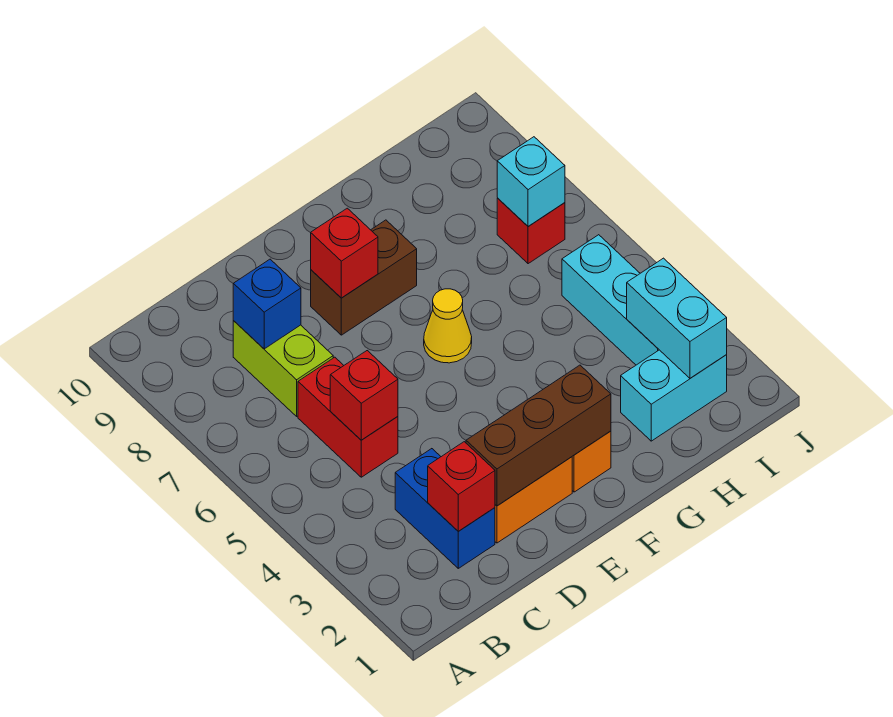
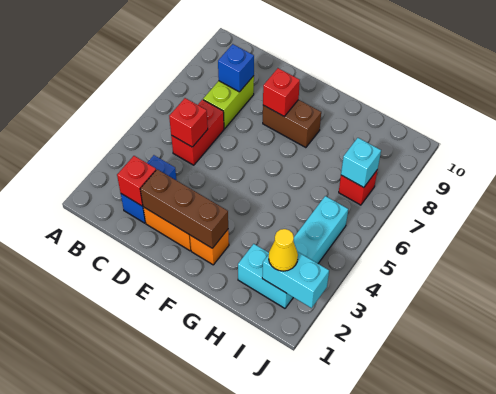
yellow 1x1 cone [424,289,472,363] -> yellow 1x1 cone moved to [269,229,298,271]
cyan 1x2 brick [627,258,727,378] -> cyan 1x2 brick turned to [262,252,329,308]

